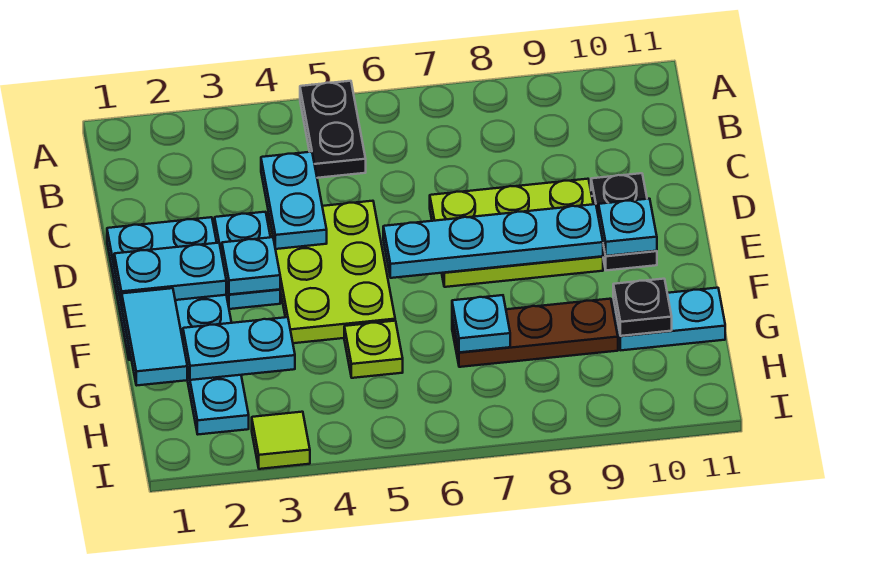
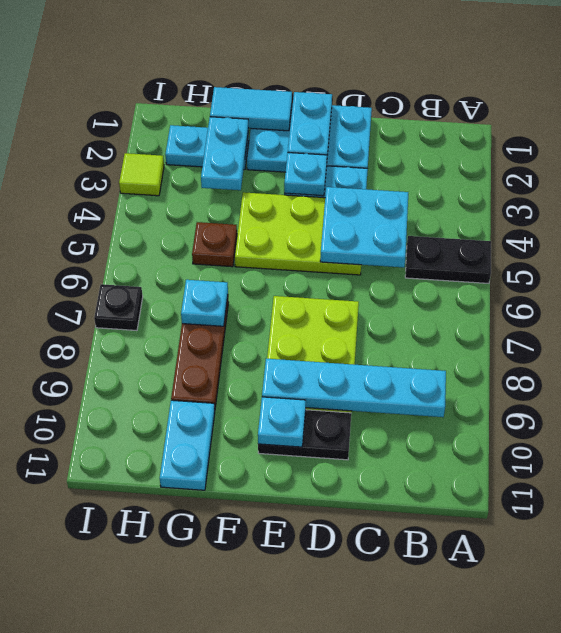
cyan 1x2 plate [261,152,327,249] -> cyan 2x2 plate [320,187,408,267]
cyan 1x4 plate [383,204,603,278] -> cyan 1x4 plate turned to [262,359,446,417]
lime 1x1 plate [344,321,403,378] -> brown 1x1 plate [192,222,237,267]
black 1x1 plate [613,279,672,336] -> black 1x1 plate moved to [94,284,143,330]

